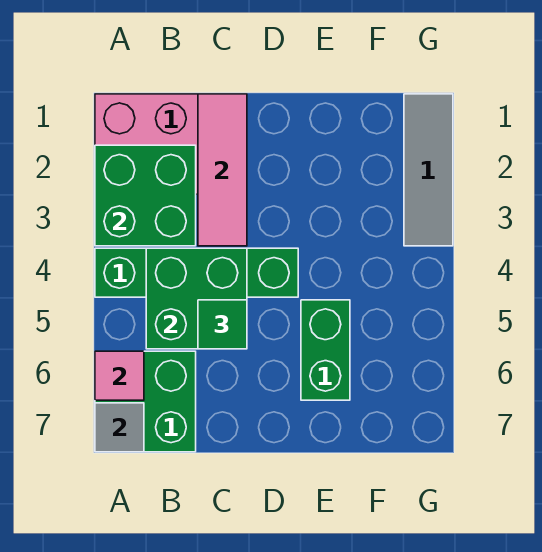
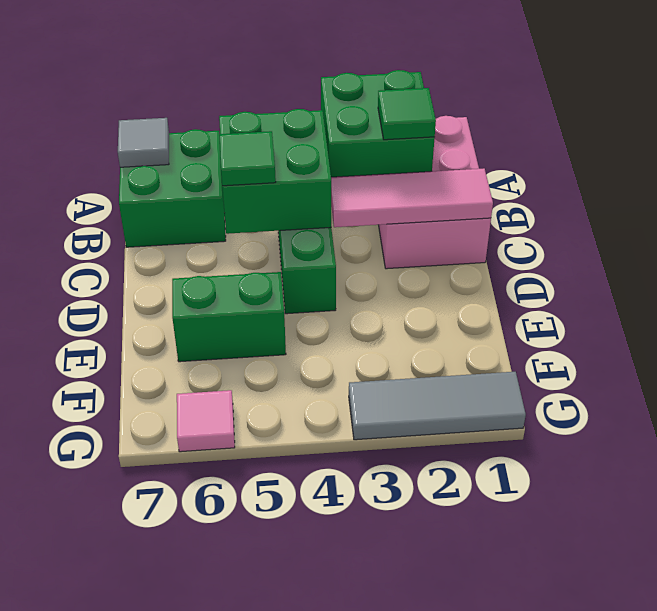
pink 1x1 tile [95,351,144,400] -> pink 1x1 tile moved to [177,390,235,452]
none -> green 1x1 tile [378,88,436,140]

